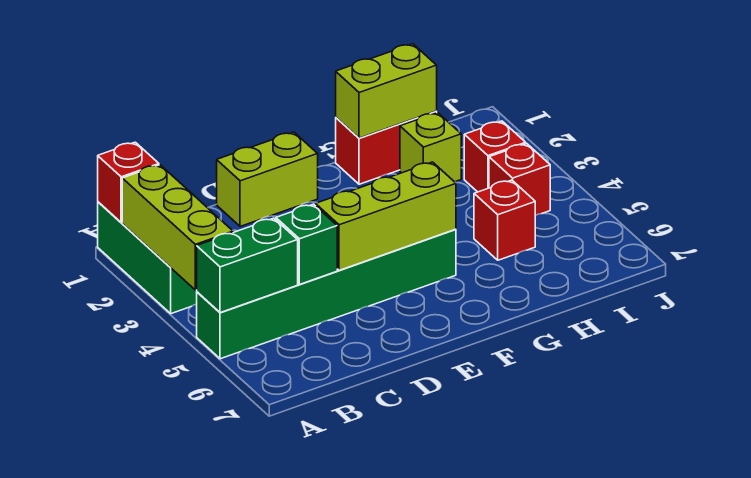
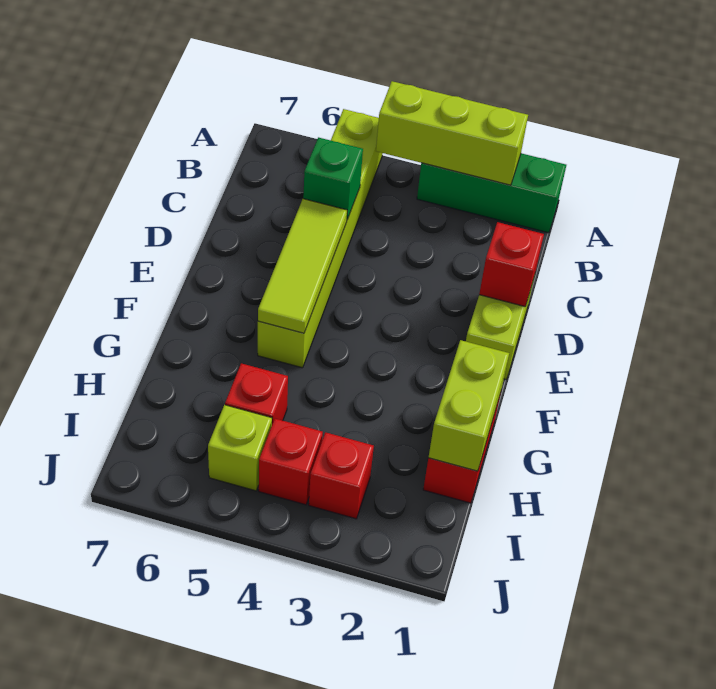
red 1x1 brick [98,142,159,223] -> red 1x1 brick moved to [479,222,544,306]
green 1x6 brick [197,229,456,359] -> lime 1x6 brick [258,109,383,368]
green 1x2 brick [197,218,298,313] -> none
lime 1x3 brick [316,162,456,270] -> lime 1x3 tile [258,199,347,333]
lime 1x1 brick [400,113,461,182] -> lime 1x1 brick moved to [208,405,272,491]

